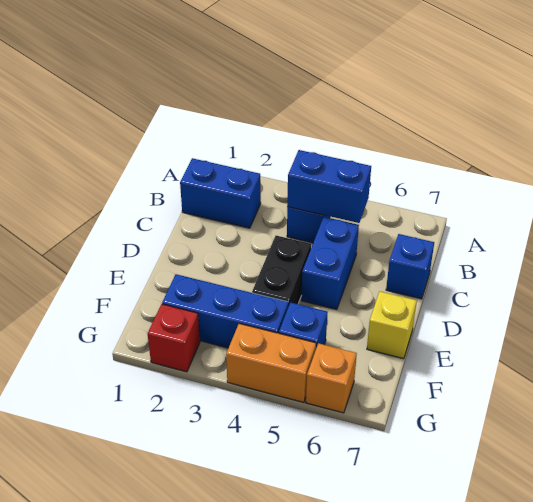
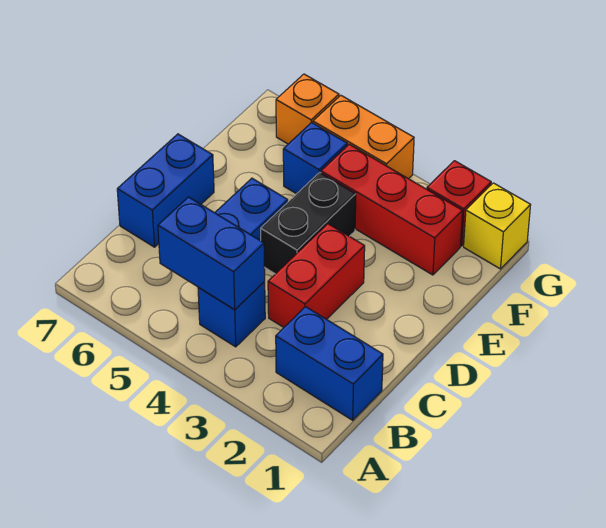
none -> red 1x2 brick [268,224,365,327]
blue 1x1 brick [386,234,434,299] -> blue 1x2 brick [117,134,214,247]
yellow 1x1 brick [367,291,417,359] -> yellow 1x1 brick moved to [464,183,531,269]
blue 1x3 brick [162,274,288,348] -> red 1x3 brick [321,144,463,275]

